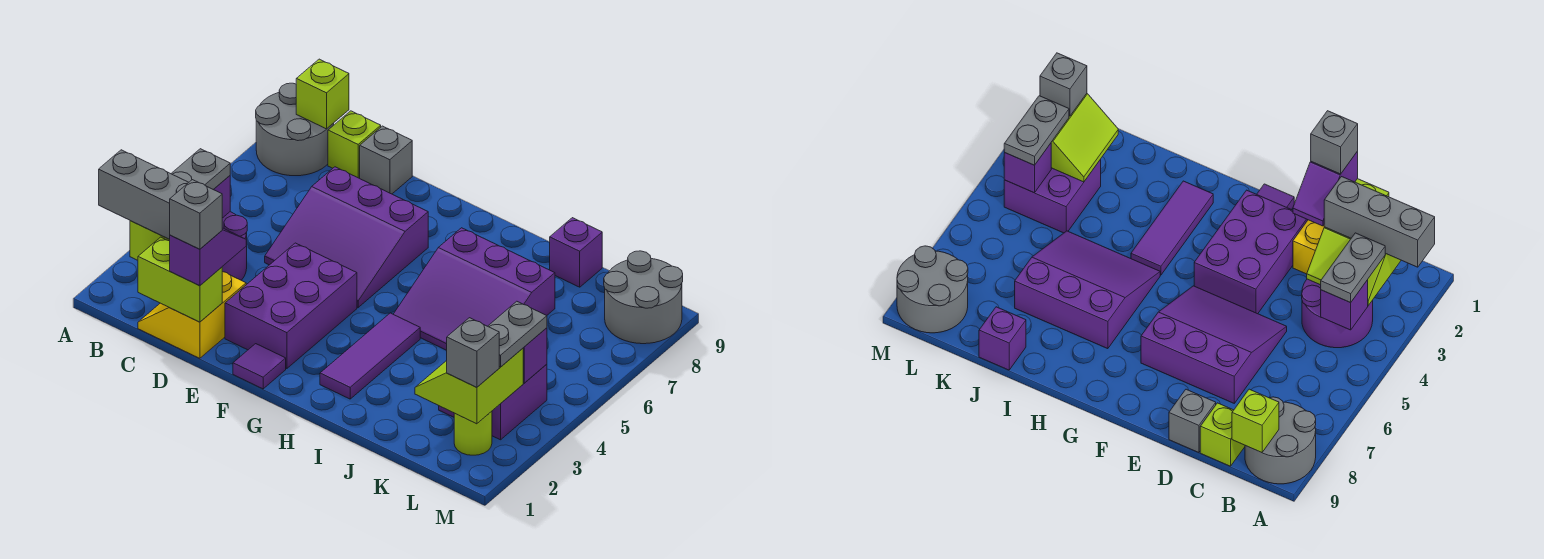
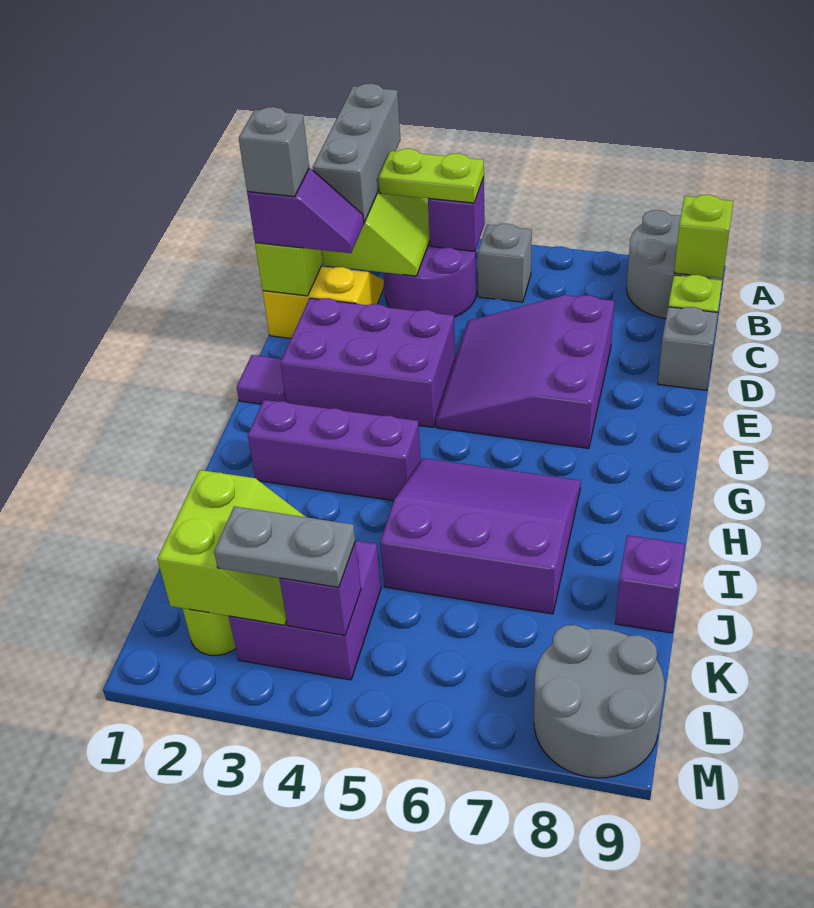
grey 1x2 plate [171,149,230,190] -> lime 1x2 plate [378,149,484,203]
purple 1x3 tile [320,313,420,399] -> purple 1x3 brick [248,400,421,501]
purple 3x3 slope [393,228,555,350] -> purple 3x3 slope turned to [380,458,581,614]
lime 2x2 slope [415,349,523,424] -> lime 2x2 slope turned to [158,470,306,625]
grey 1x1 brick [447,318,499,388] -> grey 1x1 brick moved to [478,224,532,302]

